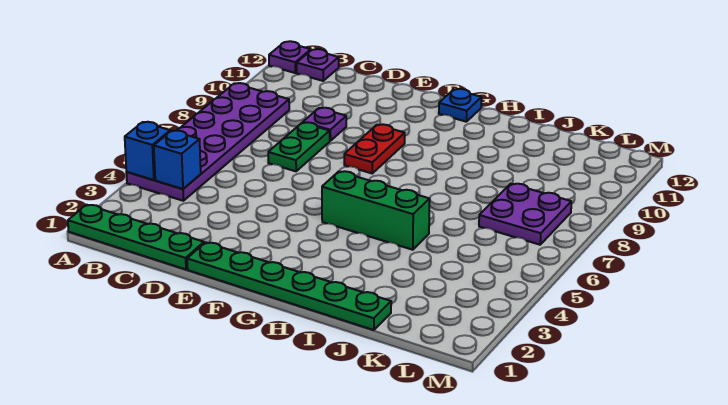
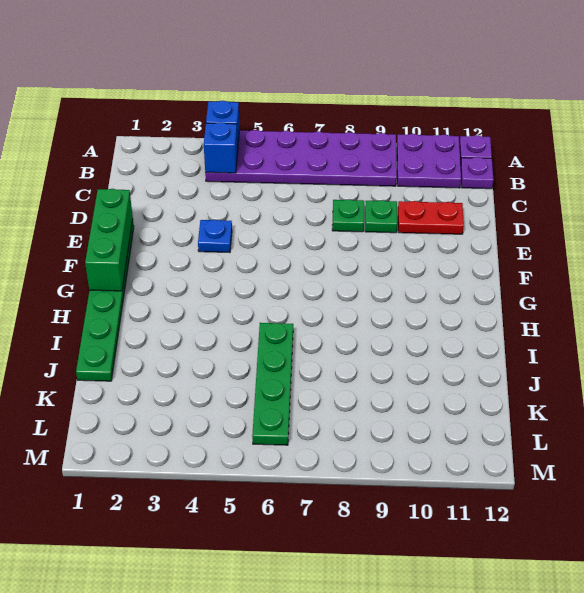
green 1x4 plate [68,205,204,269] -> green 1x4 plate moved to [252,323,293,445]
green 1x2 plate [268,122,330,171] -> green 1x1 plate [332,199,364,232]
purple 1x1 plate [303,108,346,141] -> green 1x1 plate [365,200,397,233]
red 1x2 plate [344,124,405,173] -> red 1x2 plate moved to [398,201,464,234]
green 1x3 brick [322,171,430,250] -> green 1x3 brick moved to [85,189,133,291]
blue 1x1 plate [439,89,482,122] -> blue 1x1 plate moved to [198,220,232,252]
purple 2x2 plate [479,184,571,245] -> purple 2x2 plate moved to [397,134,461,188]

